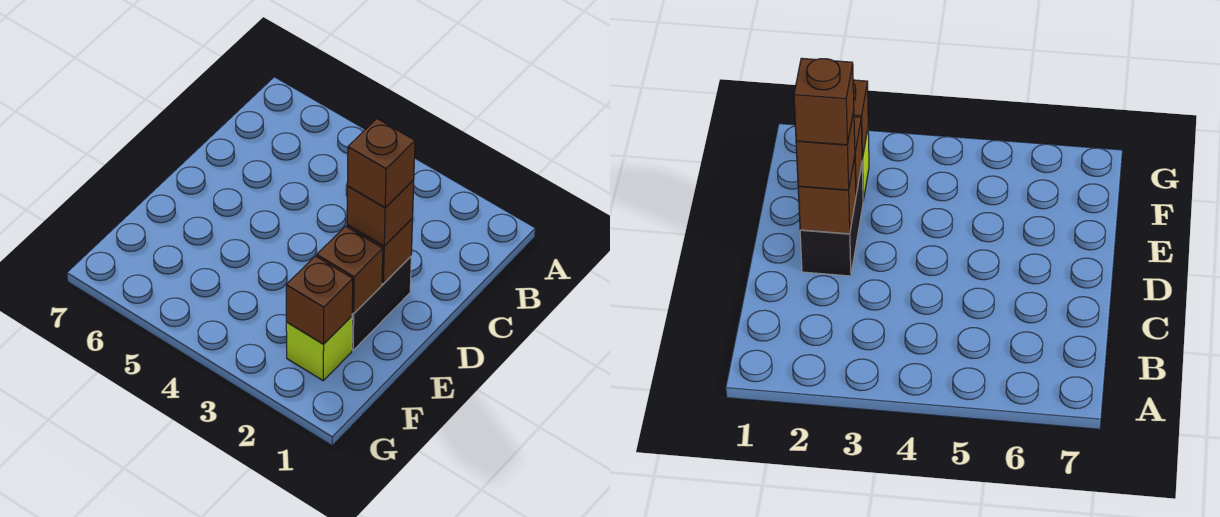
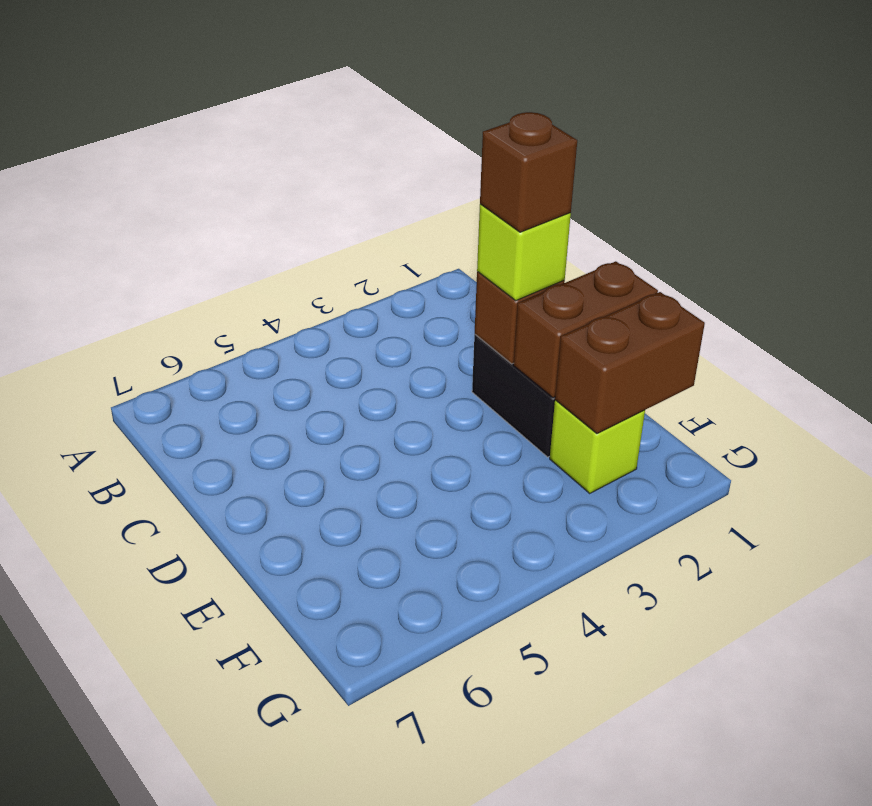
brown 1x1 brick [347,180,414,246] -> lime 1x1 brick [477,204,571,300]
brown 1x1 brick [317,226,383,314] -> brown 1x2 brick [514,261,658,398]
brown 1x1 brick [286,256,353,344] -> brown 1x2 brick [555,292,705,434]

